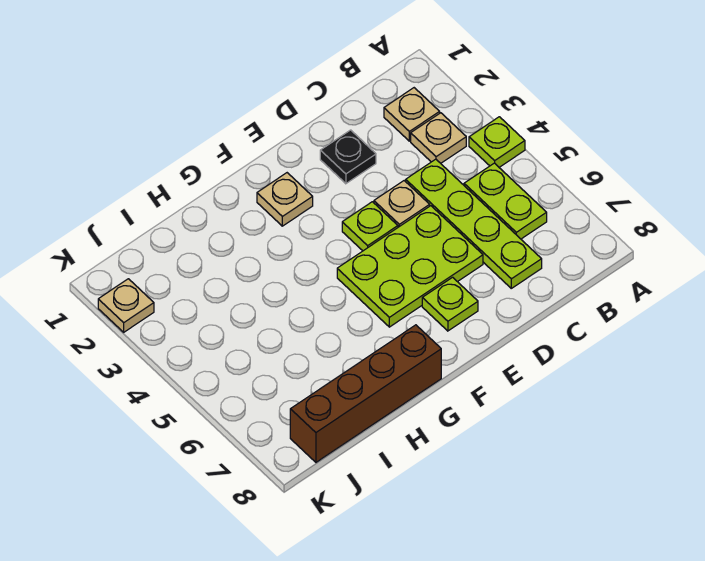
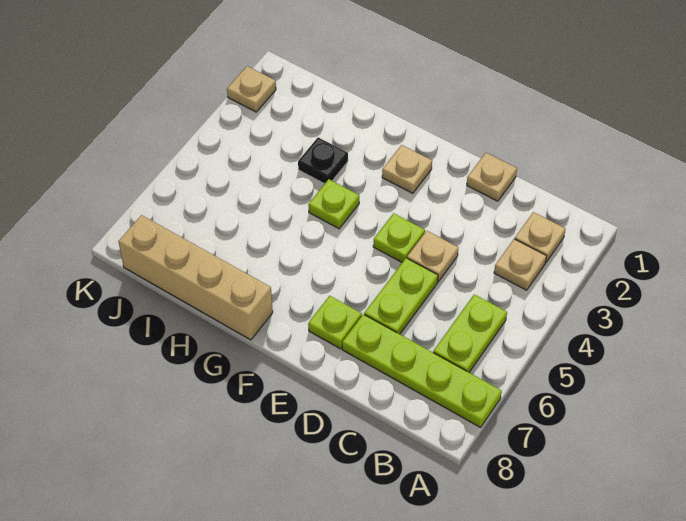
lime 1x1 plate [469,117,525,167] -> lime 1x1 plate moved to [308,179,359,229]
lime 1x4 plate [406,159,542,288] -> lime 1x4 plate turned to [342,314,502,427]
none -> tan 1x1 plate [467,153,517,201]
black 1x1 plate [320,130,376,184] -> black 1x1 plate moved to [298,137,348,184]
lime 2x3 plate [337,206,483,327] -> lime 1x2 plate [364,258,438,334]
brown 1x4 brick [290,325,441,462] -> tan 1x4 brick [118,215,273,340]

